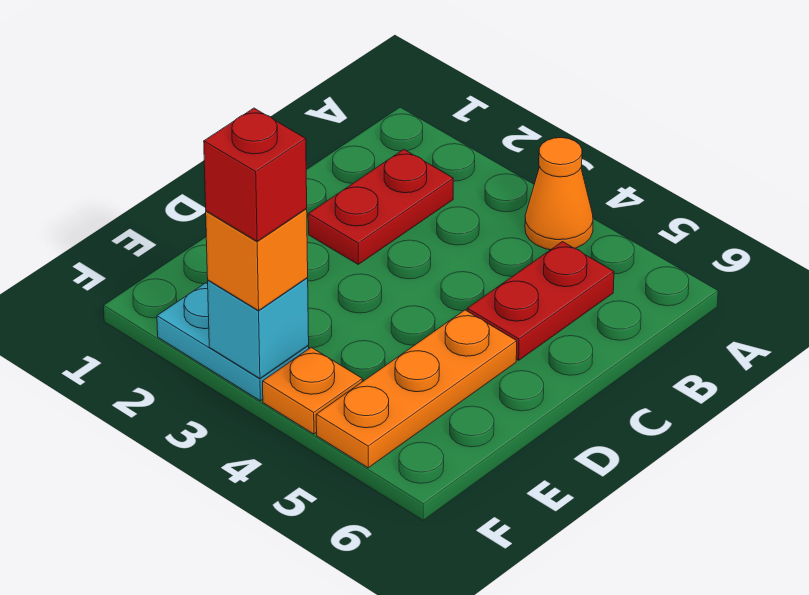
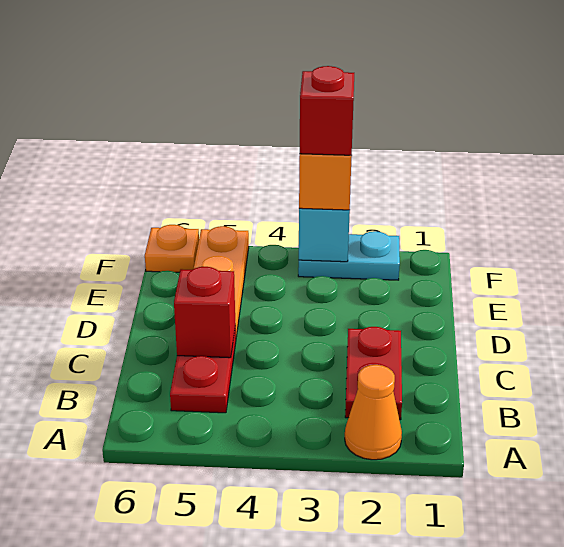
orange 1x1 cone [525,138,593,250] -> orange 1x1 cone moved to [345,365,402,460]
none -> red 1x1 brick [174,267,235,358]
orange 1x1 plate [263,347,362,434] -> orange 1x1 plate moved to [145,225,199,272]

